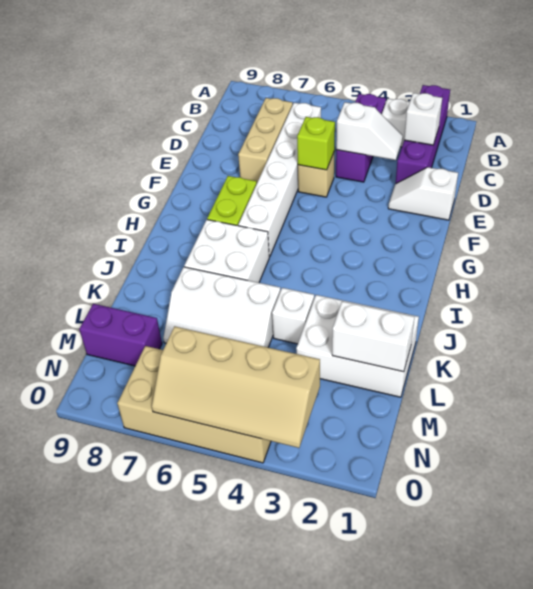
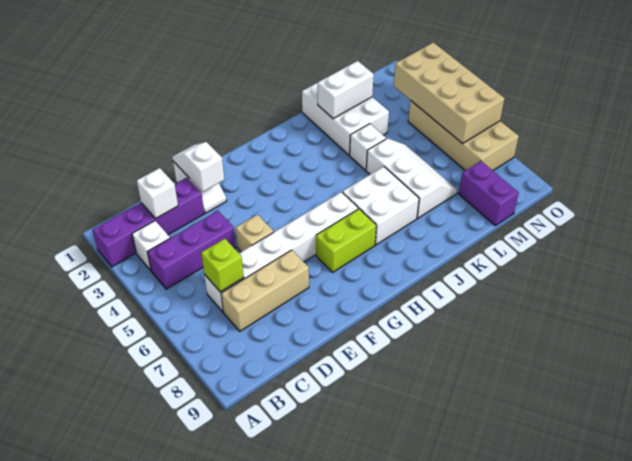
white 1x2 slope [336,102,403,160] -> white 1x2 slope moved to [172,142,224,192]
lime 1x1 brick [297,117,335,170] -> lime 1x1 brick moved to [201,239,244,292]
white 1x2 brick [332,301,414,372] -> white 1x2 brick turned to [318,61,374,119]
tan 2x4 slope [152,326,320,448] -> tan 2x4 brick [394,42,504,144]

